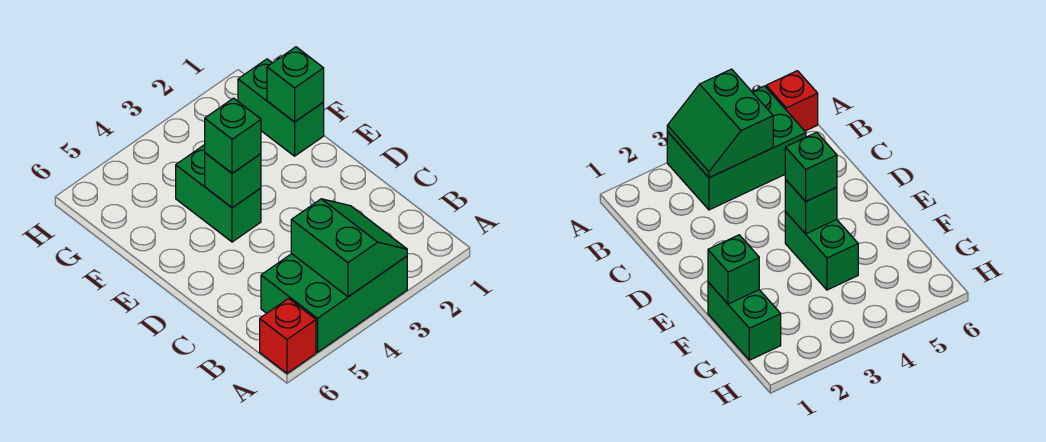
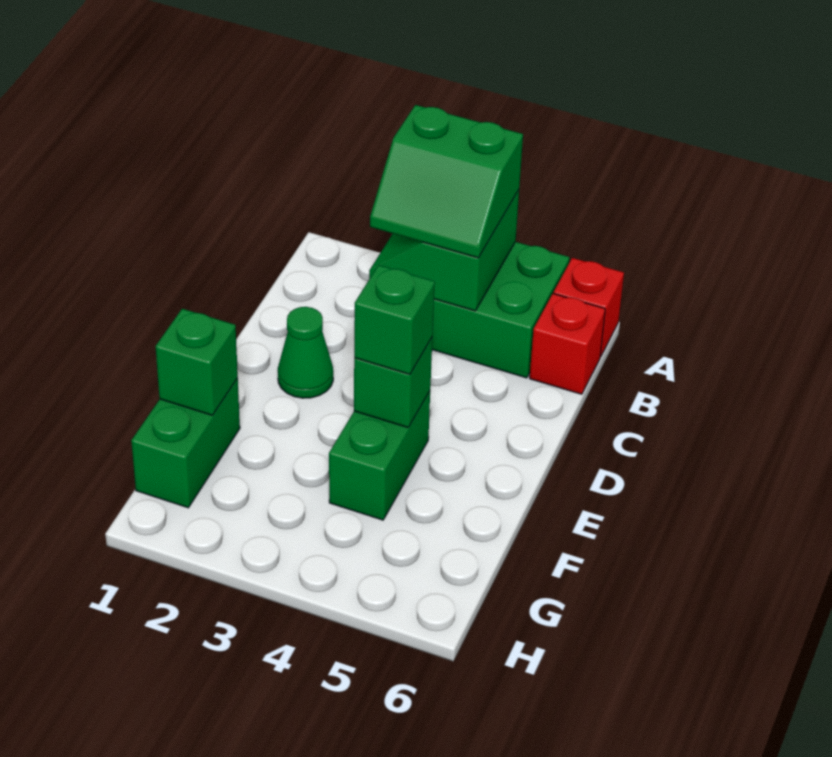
none -> green 2x2 slope [370,105,523,258]
none -> red 1x1 brick [530,294,605,394]
none -> green 1x1 cone [278,307,333,398]

